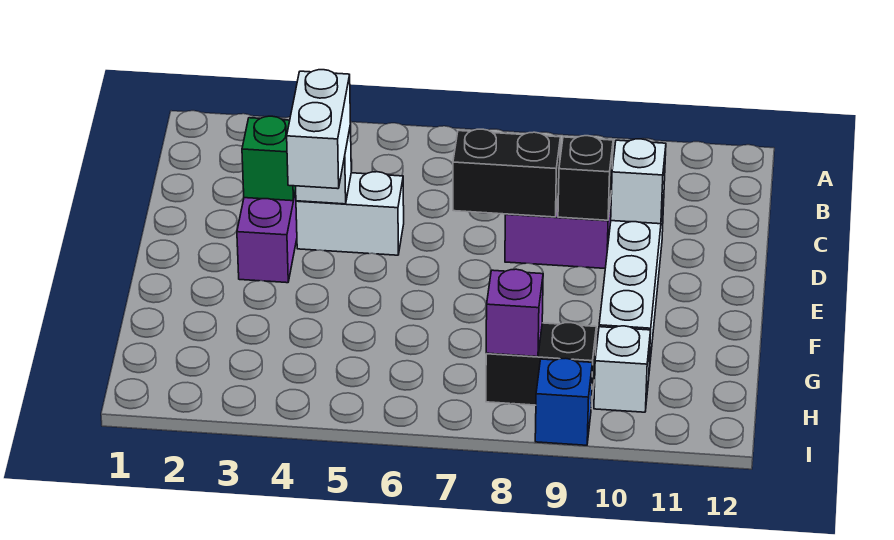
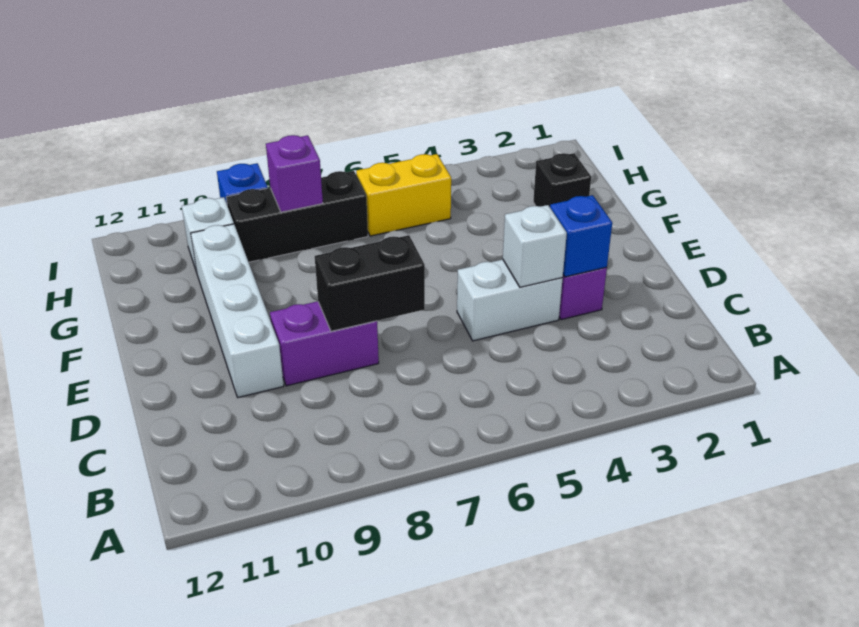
green 1x1 brick [242,116,296,201] -> blue 1x1 brick [550,195,612,277]
white 1x2 brick [287,70,351,189] -> none
black 1x1 brick [558,136,613,220] -> black 1x1 brick moved to [533,153,591,207]
white 1x1 brick [611,139,666,224] -> none
none -> yellow 1x2 brick [356,154,451,236]
black 1x2 brick [486,323,596,407] -> black 1x3 brick [226,171,368,262]

